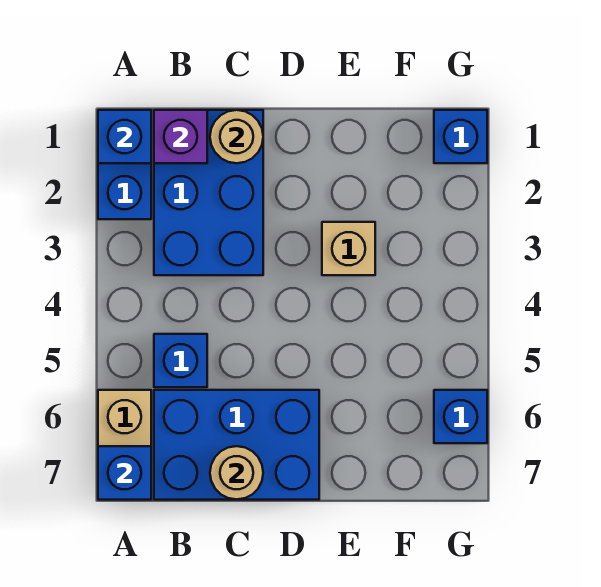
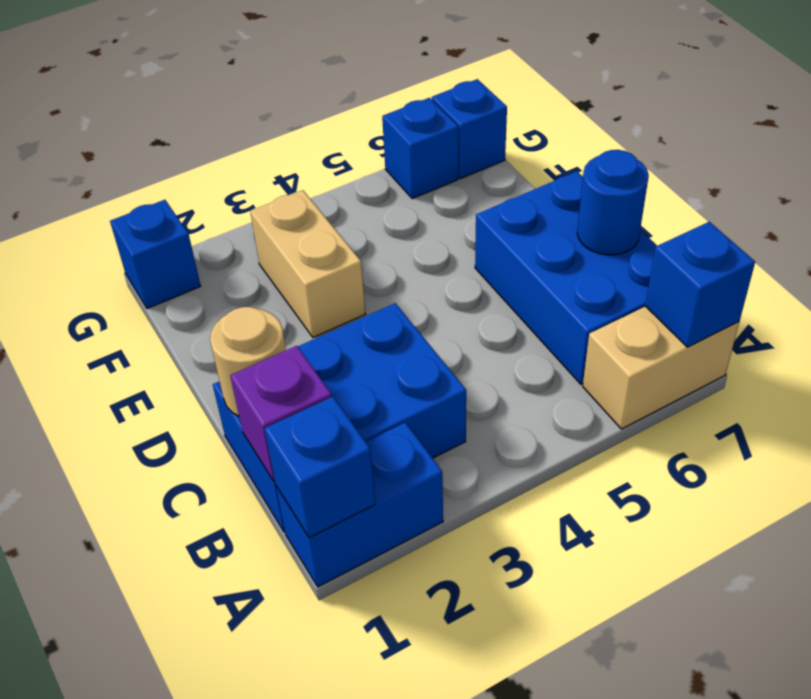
blue 1x1 brick [154,334,207,387] -> blue 1x1 brick moved to [432,79,507,179]
tan 1x1 round brick [210,446,263,499] -> blue 1x1 round brick [577,150,649,255]
tan 1x1 brick [322,222,375,275] -> tan 1x2 brick [250,190,366,338]

